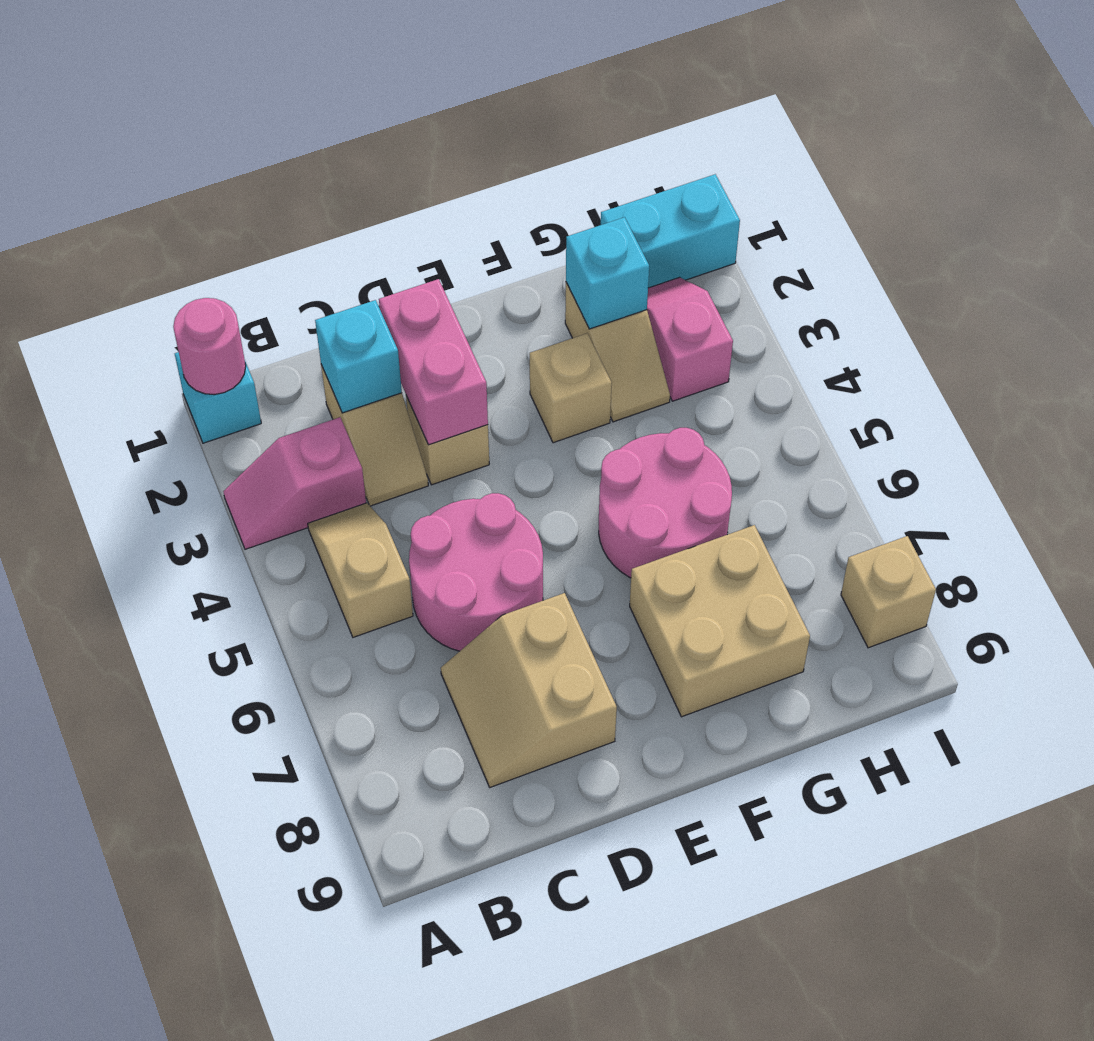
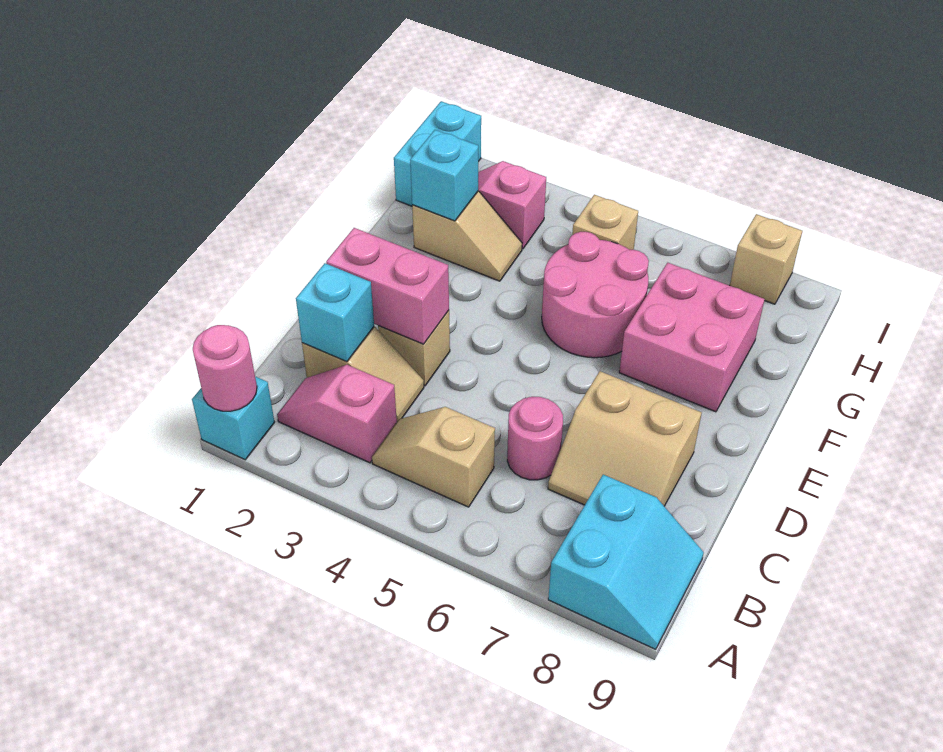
pink 1x2 slope [223,417,366,549] -> pink 1x2 slope turned to [277,365,397,463]
none -> cyan 2x2 slope [548,475,704,649]
pink 2x2 round brick [409,493,543,651] -> pink 1x1 round brick [507,397,563,480]
tan 1x1 brick [530,333,612,443] -> tan 1x1 brick moved to [572,195,638,250]
tan 2x2 brick [630,525,810,717] -> pink 2x2 brick [619,263,765,412]

